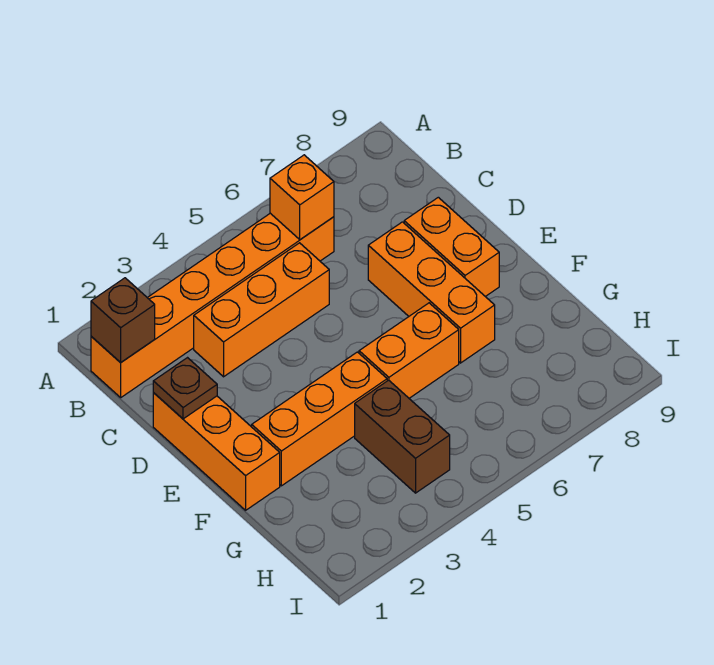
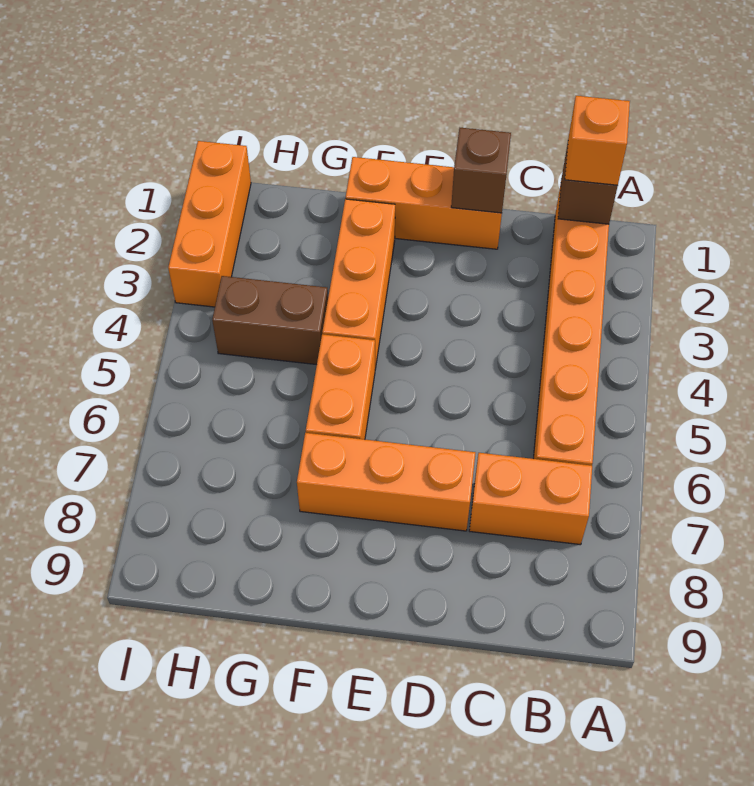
orange 1x1 brick [270,155,334,240] -> orange 1x1 brick moved to [565,96,630,186]
orange 1x3 brick [194,243,329,377] -> orange 1x3 brick moved to [168,141,251,307]
brown 1x1 plate [153,358,217,419] -> brown 1x1 brick [451,128,511,213]
orange 1x2 brick [404,197,499,297] -> orange 1x2 brick moved to [469,453,592,545]

